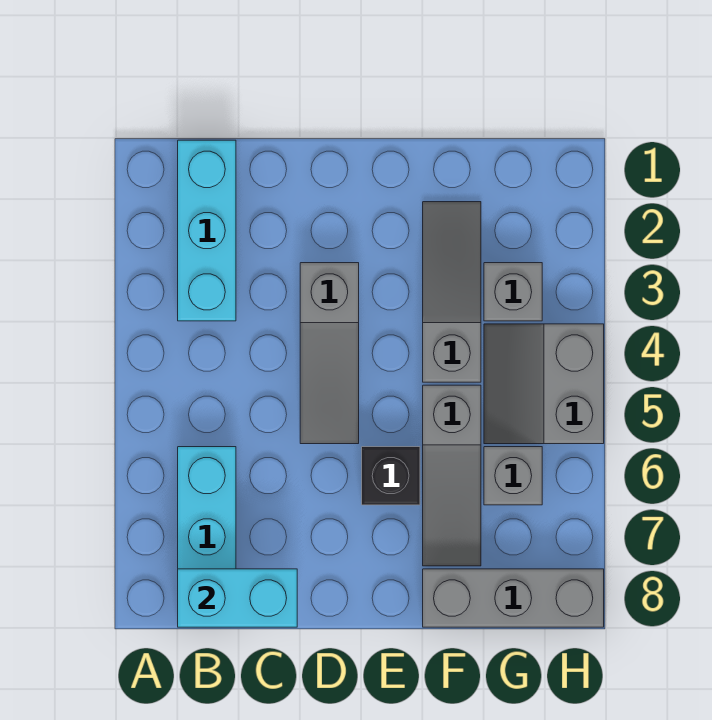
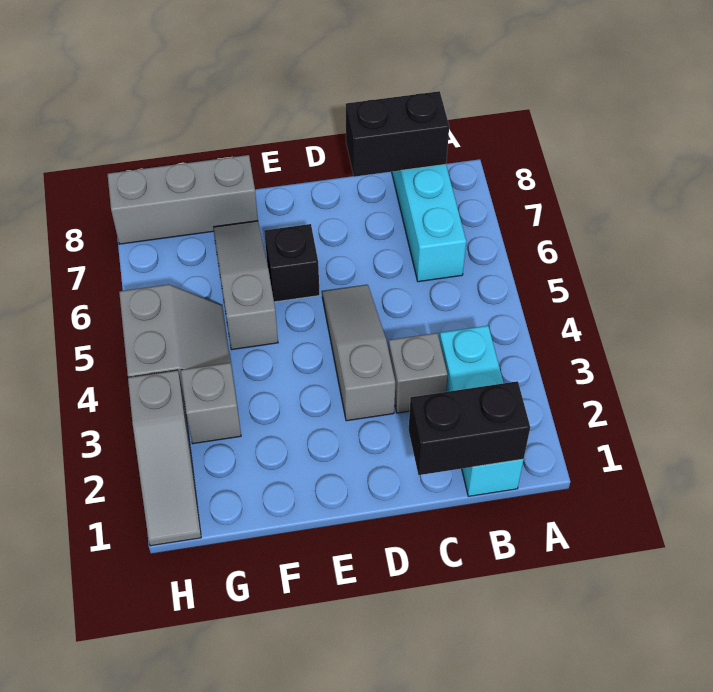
none -> black 1x2 brick [408,381,530,475]
cyan 1x2 brick [178,569,297,627] -> black 1x2 brick [346,91,449,177]
grey 1x3 slope [423,202,481,382] -> grey 1x3 slope moved to [128,370,201,546]
grey 1x1 brick [484,447,542,505] -> grey 1x1 brick moved to [389,333,448,413]

